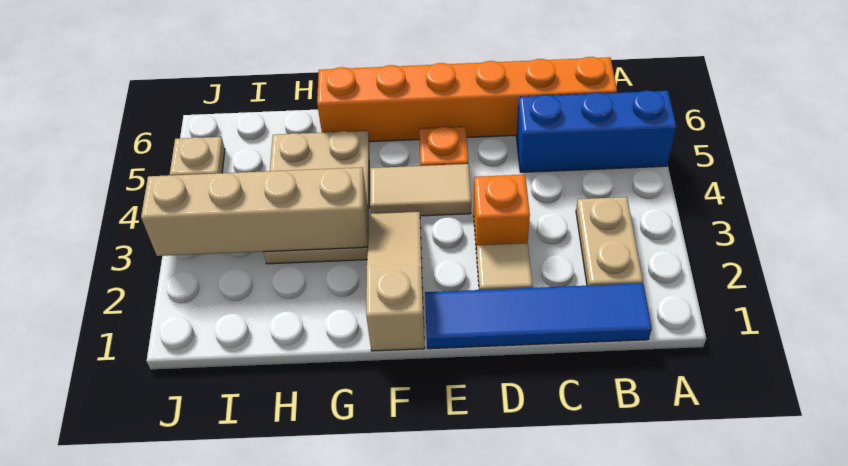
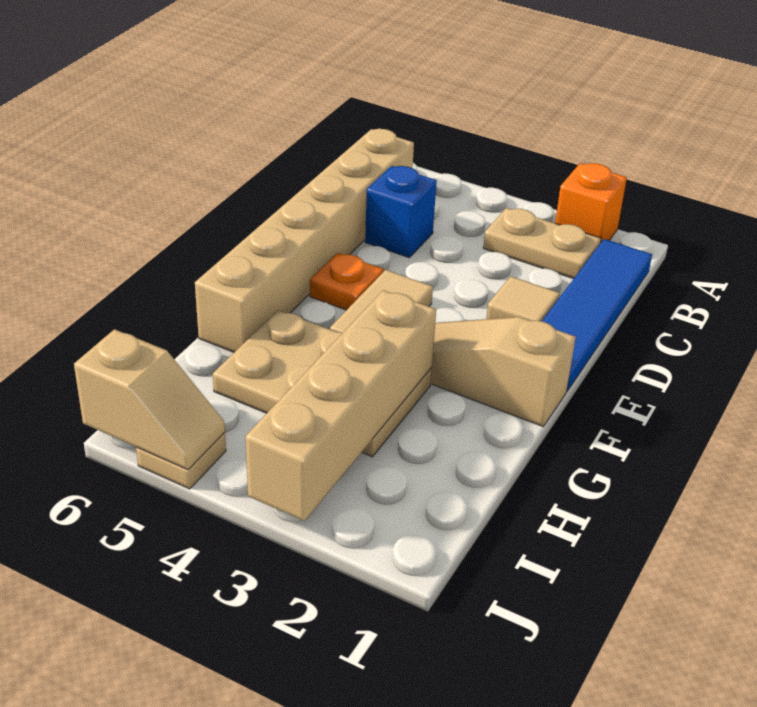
blue 1x3 brick [516,91,676,172] -> blue 1x1 brick [365,166,437,258]
orange 1x6 brick [317,57,617,142] -> tan 1x6 brick [195,129,414,352]
orange 1x1 brick [474,175,530,254] -> orange 1x1 brick moved to [555,163,627,242]
none -> tan 1x2 slope [74,329,225,470]

